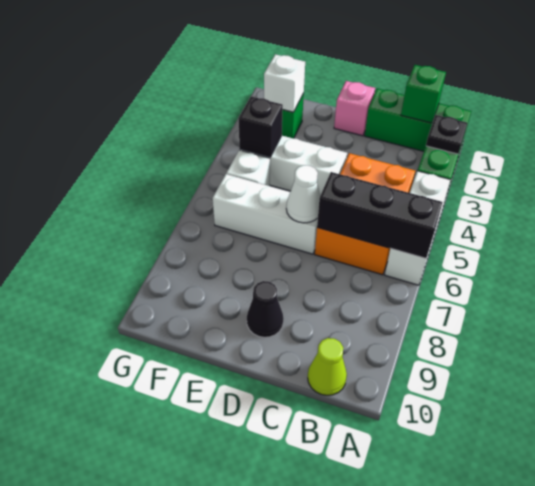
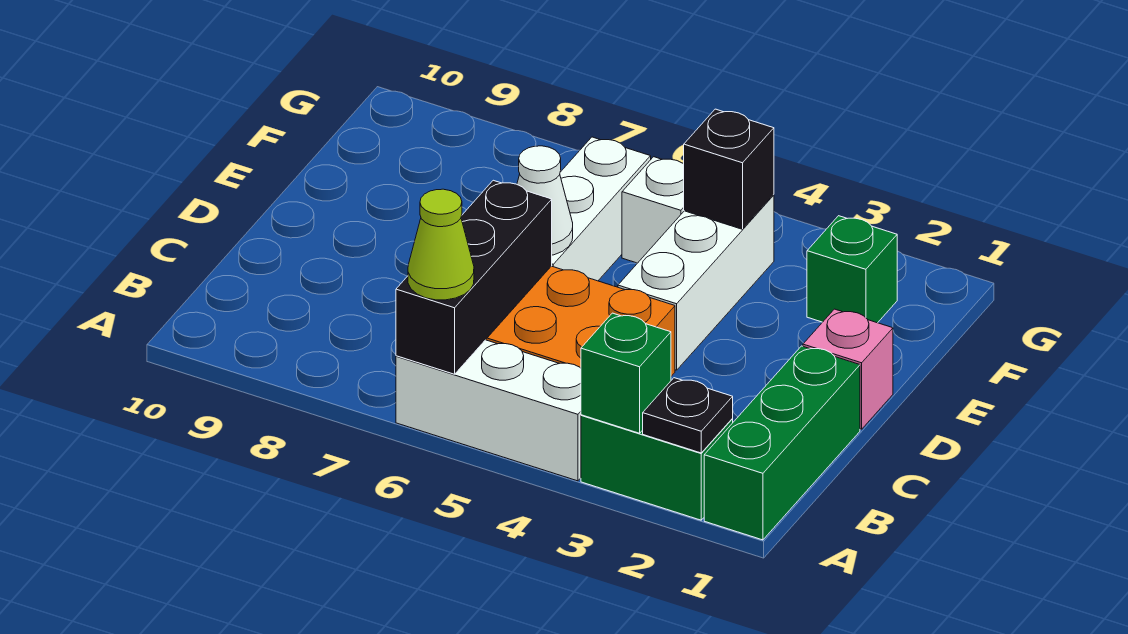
green 1x1 brick [401,65,446,123] -> green 1x1 brick moved to [581,313,671,433]
lime 1x1 cone [308,338,347,395] -> lime 1x1 cone moved to [408,189,474,300]
black 1x1 cone [247,281,284,337] -> none
white 1x1 brick [264,54,305,112] -> none

